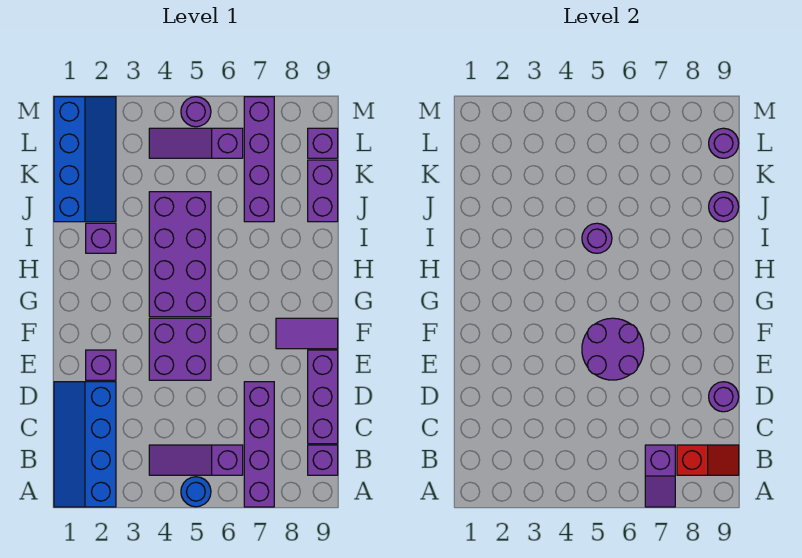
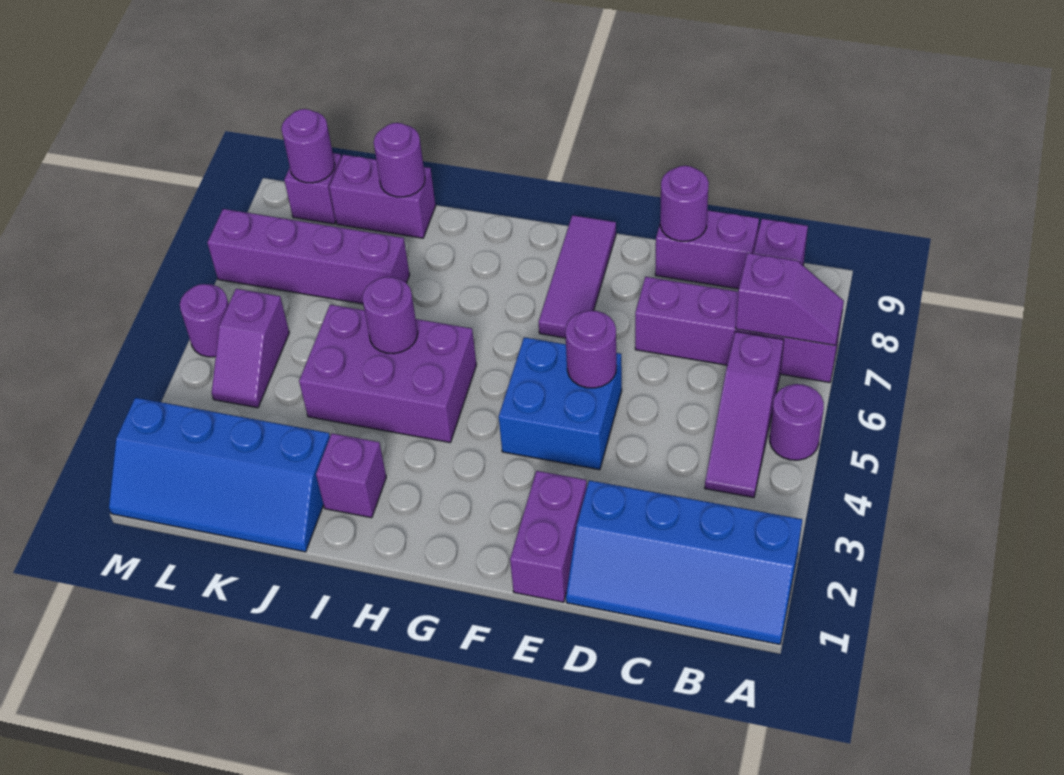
blue 1x1 round brick [181,477,211,507] -> purple 1x1 round brick [770,384,824,460]
red 1x2 slope [677,445,739,475] -> none
purple 1x3 brick [308,350,338,444] -> purple 1x2 brick [655,210,759,289]
purple 1x1 brick [86,350,116,380] -> purple 1x2 brick [510,471,587,602]
purple 2x2 brick [149,318,211,380] -> blue 2x2 brick [499,337,622,470]
purple 2x2 round brick [582,318,644,380] -> purple 1x1 round brick [565,310,617,388]
purple 1x2 tile [276,318,338,349] -> purple 1x3 tile [539,215,616,338]
purple 2x4 brick [149,192,211,317] -> purple 2x3 brick [299,305,476,442]
blue 2x4 slope [54,97,116,222] -> blue 2x4 slope turned to [109,398,330,552]
purple 1x3 slope [149,128,243,158] -> purple 1x2 slope [212,289,289,408]

